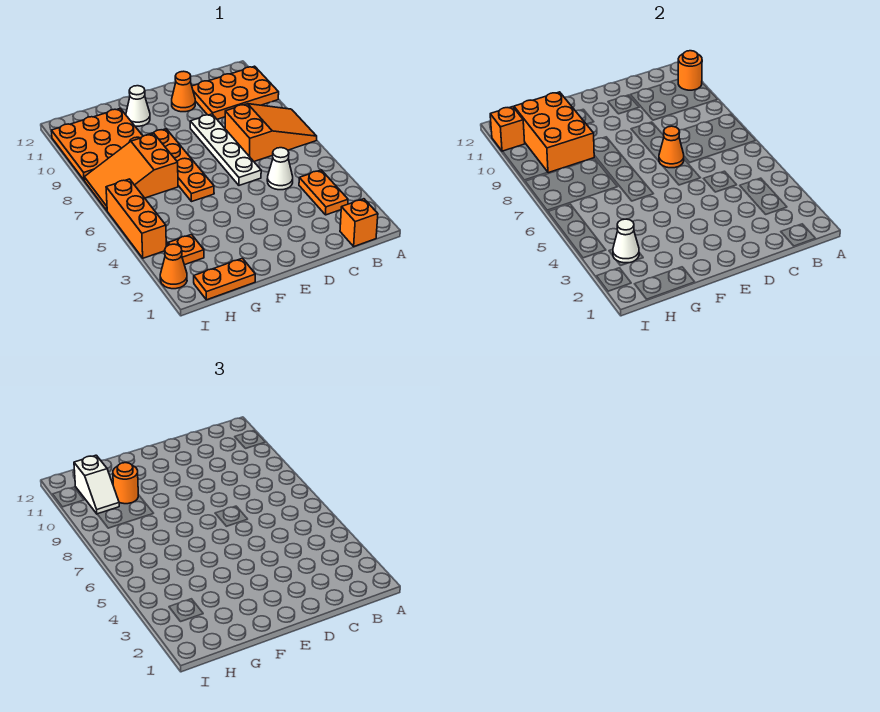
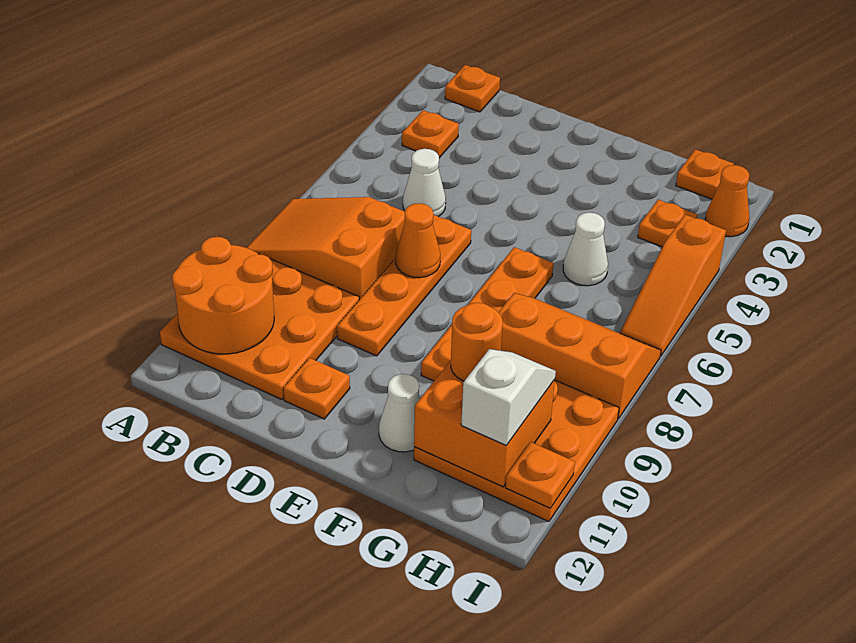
orange 2x3 plate [192,66,279,119] -> orange 3x3 plate [160,259,359,400]
orange 1x1 round brick [678,51,702,90] -> orange 2x2 round brick [172,237,274,354]
orange 1x1 brick [340,199,378,246] -> orange 1x1 plate [445,65,500,112]
orange 1x2 plate [299,170,348,215] -> orange 1x1 plate [402,110,459,158]
white 1x4 plate [190,114,261,185] -> orange 1x4 plate [337,215,471,356]
orange 1x1 cone [172,71,195,112] -> orange 1x1 plate [283,358,350,419]
orange 1x2 plate [194,258,255,300] -> orange 1x1 plate [676,149,734,199]
orange 2x3 slope [84,134,178,210] -> orange 2x3 slope turned to [498,293,661,419]
orange 2x3 brick [514,92,594,173] -> orange 2x2 brick [414,360,555,487]
white 1x1 cone [613,219,639,263] -> white 1x1 cone moved to [563,212,608,286]
orange 1x3 brick [106,179,166,258] -> orange 1x3 slope [620,215,726,356]
orange 1x1 brick [490,107,525,151] -> orange 1x1 plate [506,442,575,508]

